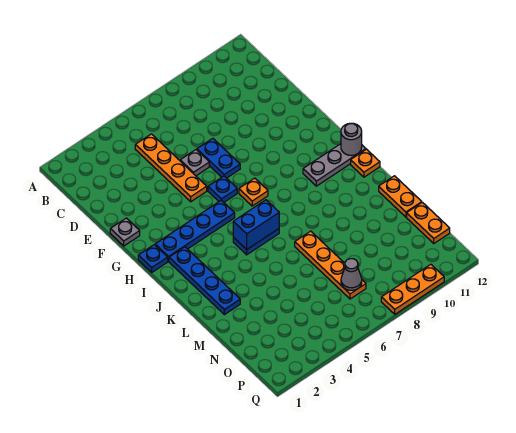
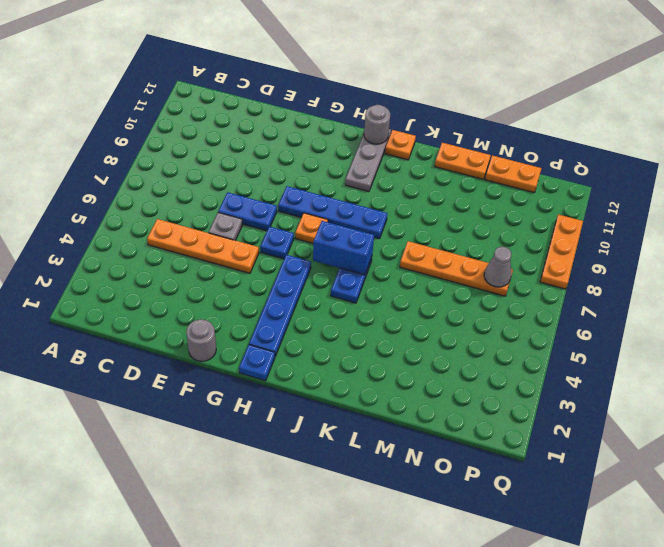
grey 1x1 plate [110,218,140,246] -> grey 1x1 round brick [186,319,216,361]
blue 1x4 plate [169,247,240,315] -> blue 1x4 plate moved to [278,186,387,239]
blue 1x2 brick [233,200,279,250] -> blue 1x2 brick turned to [313,221,374,275]

